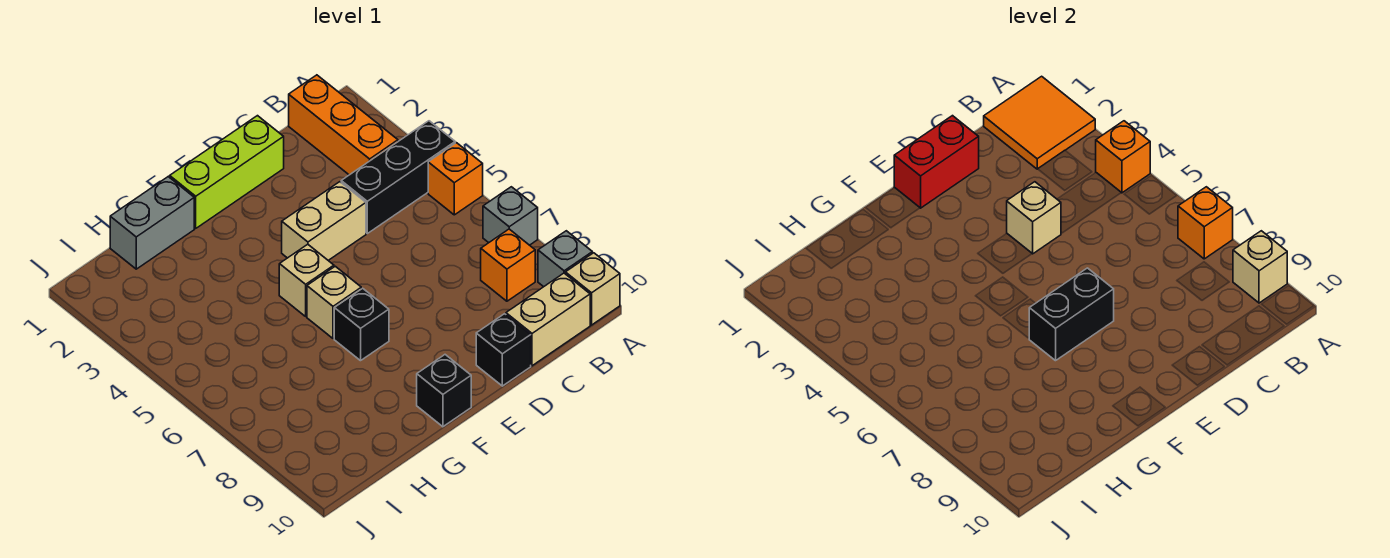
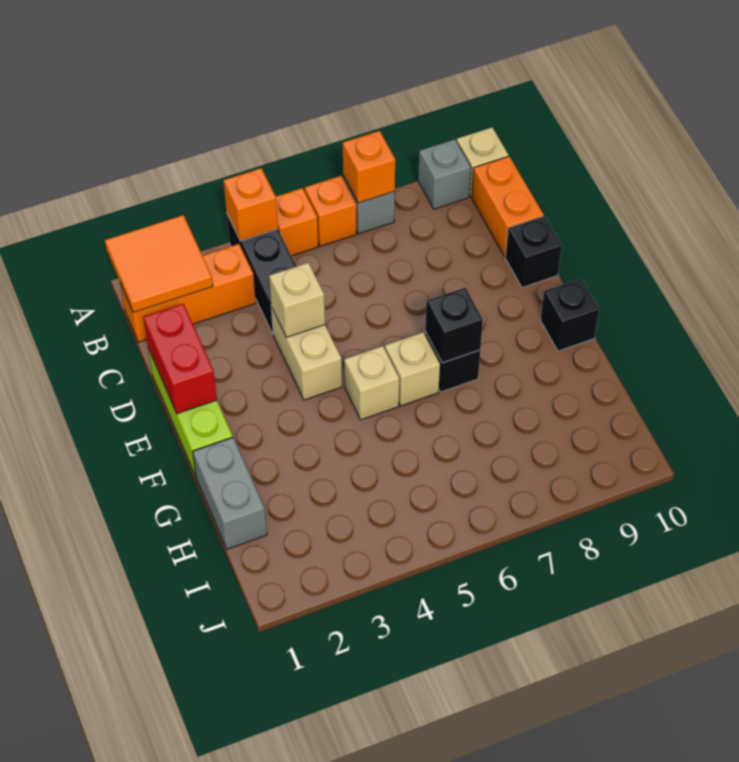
tan 1x1 brick [1233,231,1287,303] -> none
orange 1x1 brick [481,229,535,301] -> orange 1x1 brick moved to [305,176,356,246]
tan 1x2 brick [506,273,590,366] -> orange 1x2 brick [472,156,544,257]
black 1x2 brick [1029,268,1114,361] -> black 1x1 brick [425,288,483,363]

